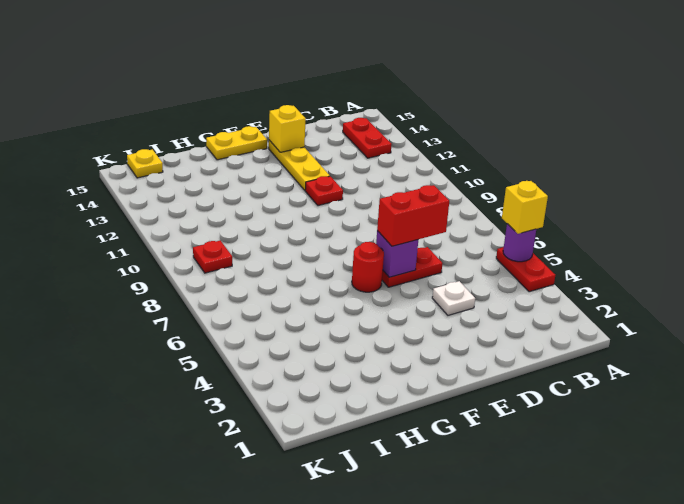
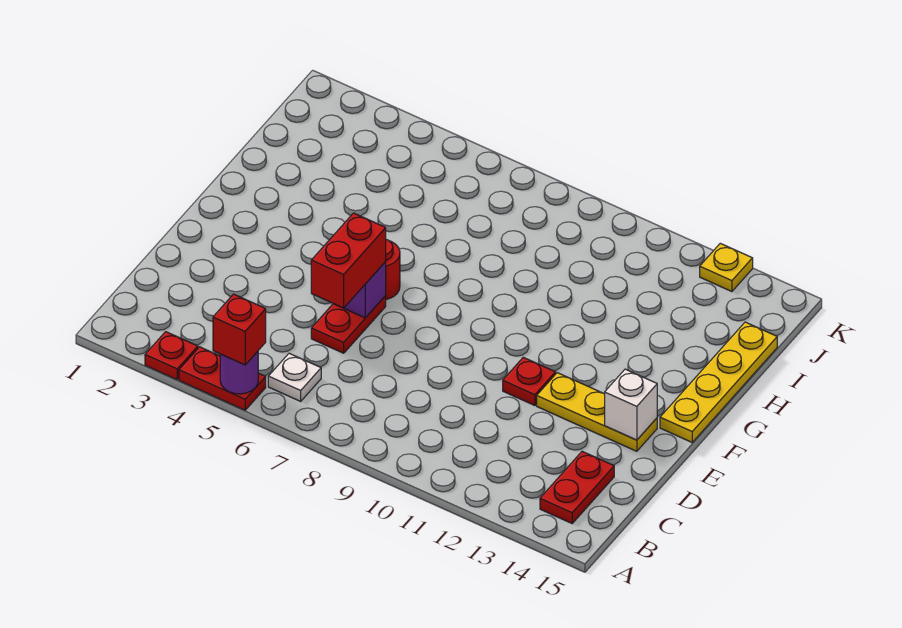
yellow 1x1 brick [502,181,548,234] -> red 1x1 brick [213,294,266,365]
red 1x2 plate [343,118,392,158] -> red 1x2 plate turned to [540,451,614,523]
white 1x1 plate [432,281,475,315] -> white 1x1 plate moved to [268,353,321,401]
yellow 1x1 brick [269,105,306,152] -> white 1x1 brick [605,369,657,440]
yellow 1x2 plate [206,126,267,160] -> yellow 1x4 plate [660,322,777,442]
red 1x1 plate [193,240,232,273] -> red 1x1 plate moved to [145,332,198,380]
yellow 1x1 plate [127,149,163,178] -> yellow 1x1 plate moved to [700,243,753,292]

